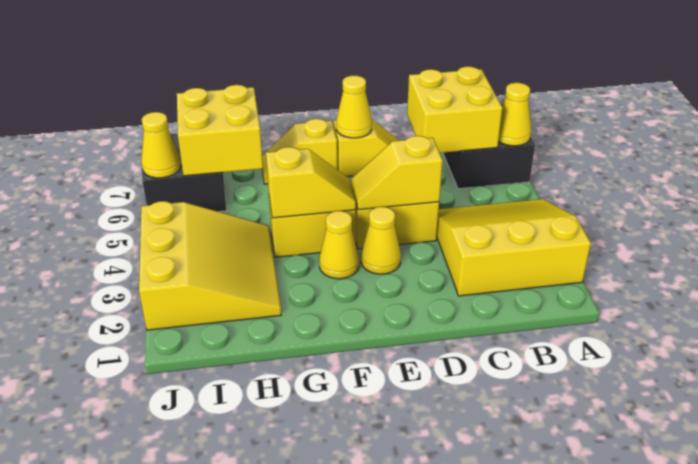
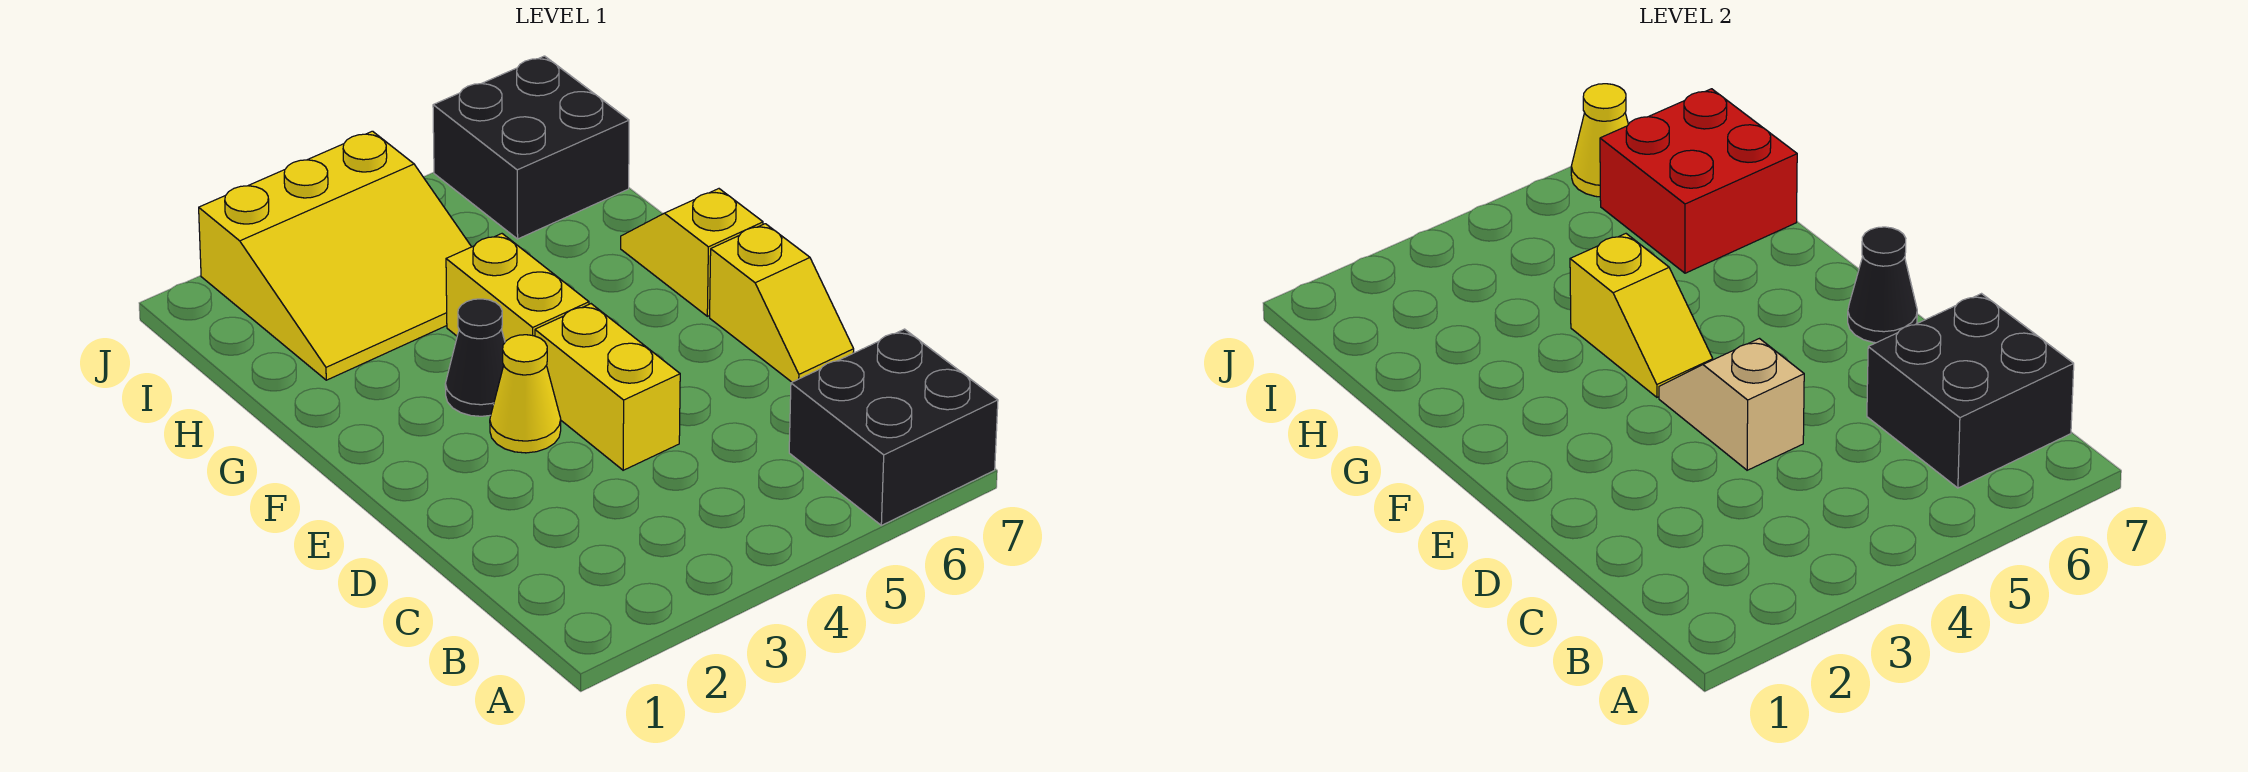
yellow 3x3 slope [437,199,591,296] -> none
yellow 1x1 cone [499,83,531,146] -> none
yellow 2x2 brick [407,67,502,153] -> black 2x2 brick [1867,294,2074,488]
yellow 1x2 slope [351,136,443,210] -> tan 1x2 slope [1659,339,1804,470]
yellow 1x1 cone [336,76,372,138] -> black 1x1 cone [1848,227,1917,343]
yellow 1x1 cone [319,211,359,279] -> black 1x1 cone [445,299,505,416]
yellow 2x2 brick [177,85,263,176] -> red 2x2 brick [1600,89,1797,273]

